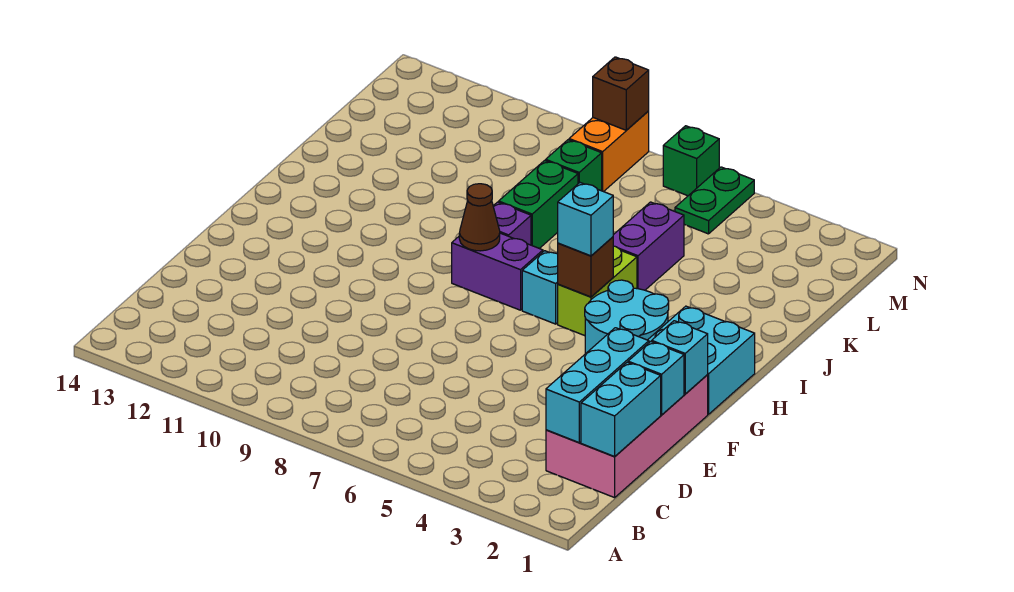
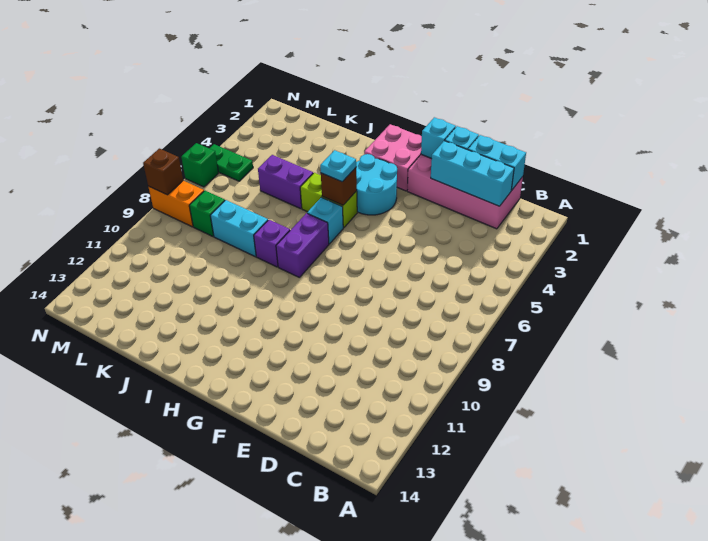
cyan 2x2 brick [648,306,755,414] -> pink 2x2 brick [364,124,422,191]
cyan 1x1 brick [558,183,613,256] -> cyan 1x1 plate [320,150,356,182]
brown 1x1 cone [459,184,500,251] -> none
green 1x2 brick [499,160,578,248] -> cyan 1x2 brick [210,200,268,257]

